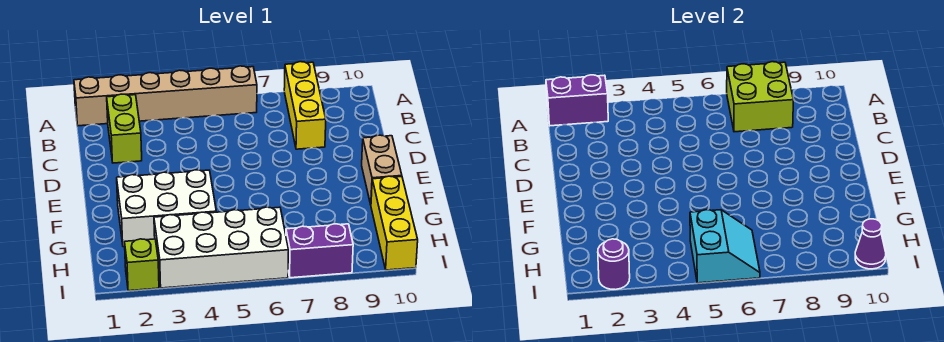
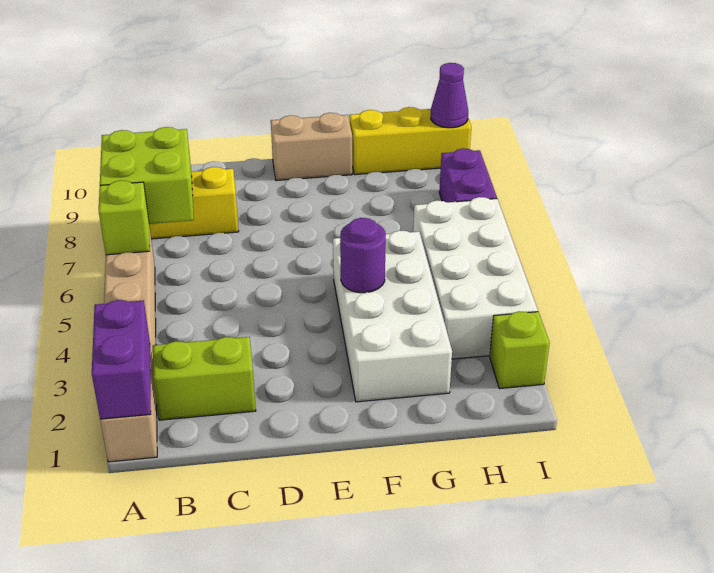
none -> lime 1x1 brick [99,181,150,255]
white 2x3 brick [117,170,216,247] -> white 2x4 brick [333,231,452,402]
cyan 2x2 slope [690,210,760,283] -> none
purple 1x1 round brick [598,239,630,290] -> purple 1x1 round brick moved to [340,218,386,293]

